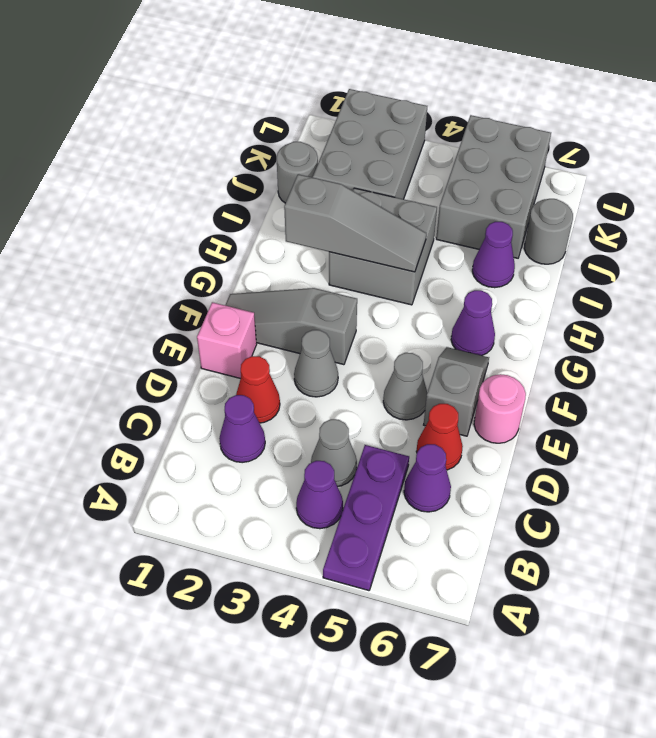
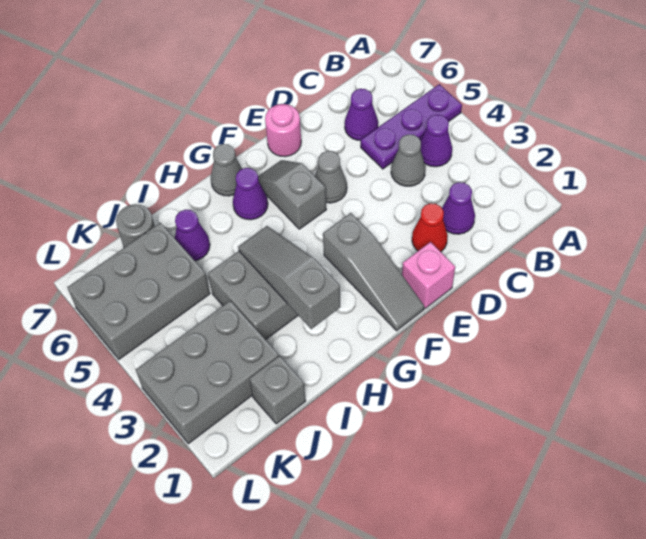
red 1x1 cone [416,404,463,470] -> none
grey 1x1 cone [294,330,338,397] -> grey 1x1 cone moved to [211,144,242,196]
grey 1x2 slope [424,347,489,436] -> grey 1x2 slope turned to [258,160,326,229]
grey 1x1 round brick [277,142,318,203] -> grey 1x1 brick [249,356,306,424]

